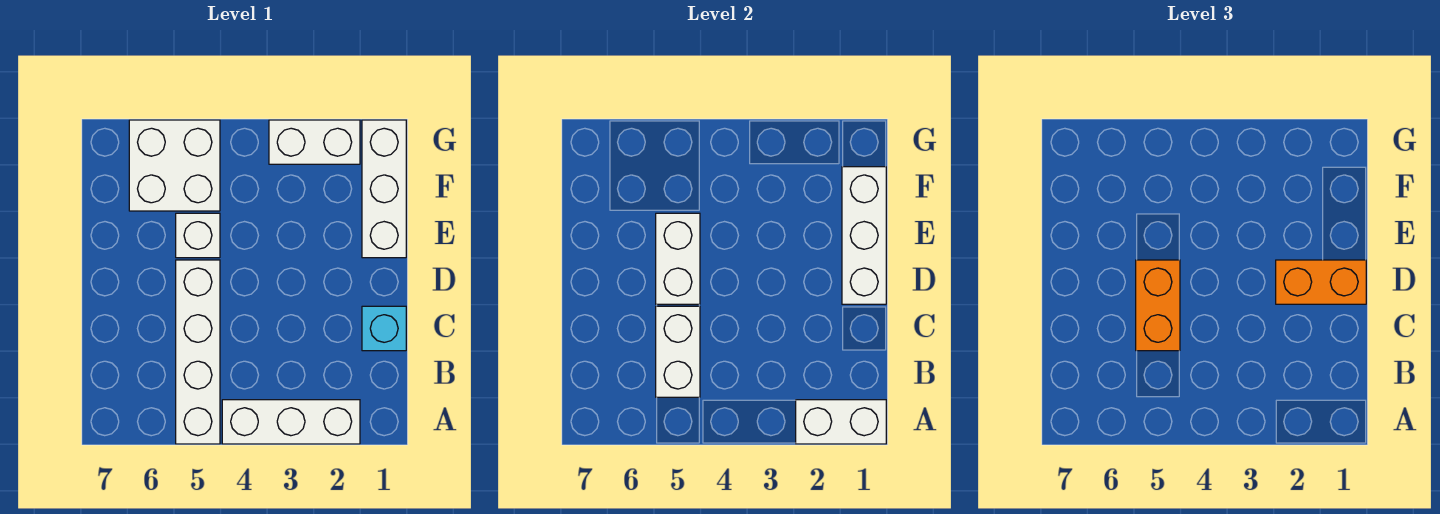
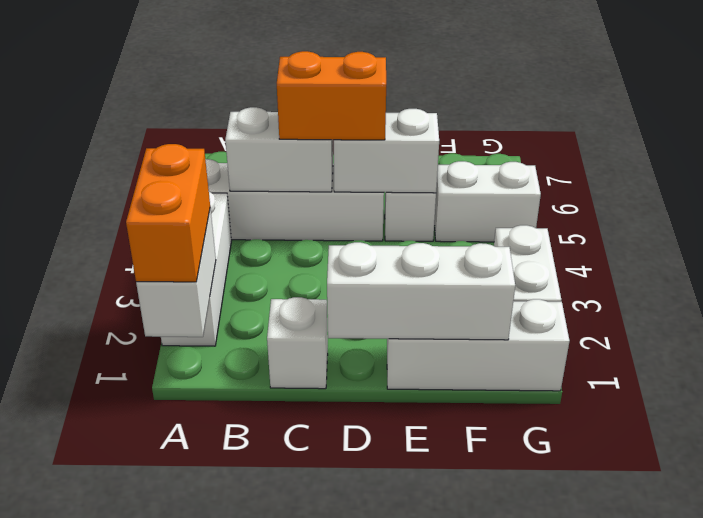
cyan 1x1 brick [362,306,406,351] -> white 1x1 brick [267,297,328,389]
orange 1x2 brick [1276,260,1366,304] -> orange 1x2 brick moved to [126,144,210,282]
white 2x2 brick [129,120,220,211] -> white 1x2 brick [434,161,541,242]

